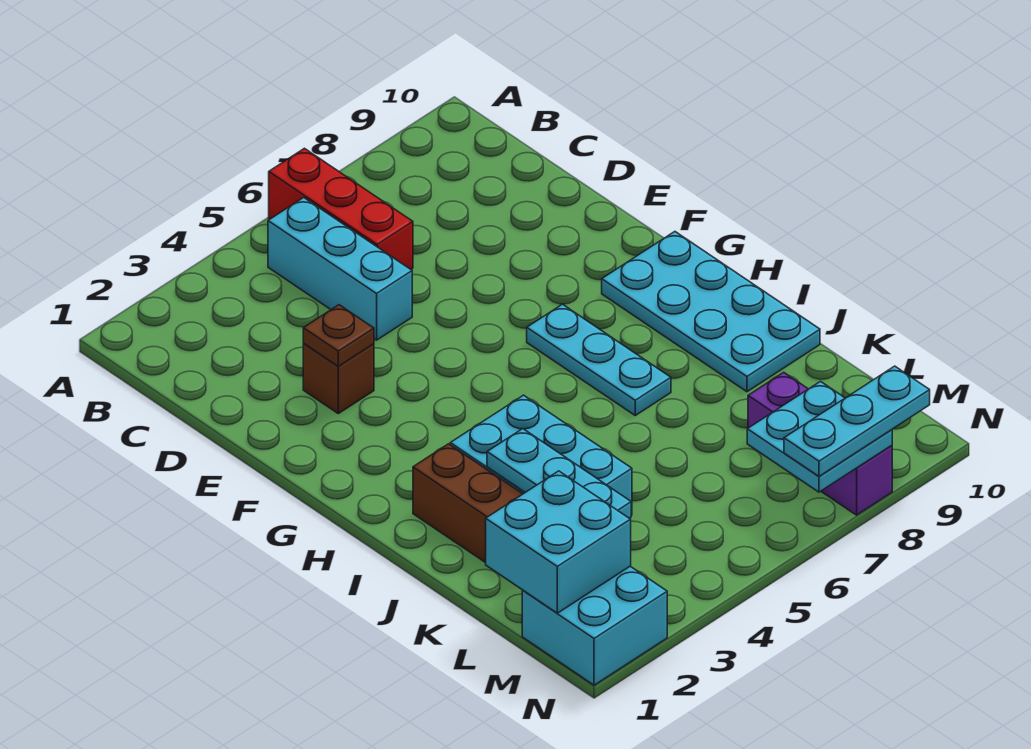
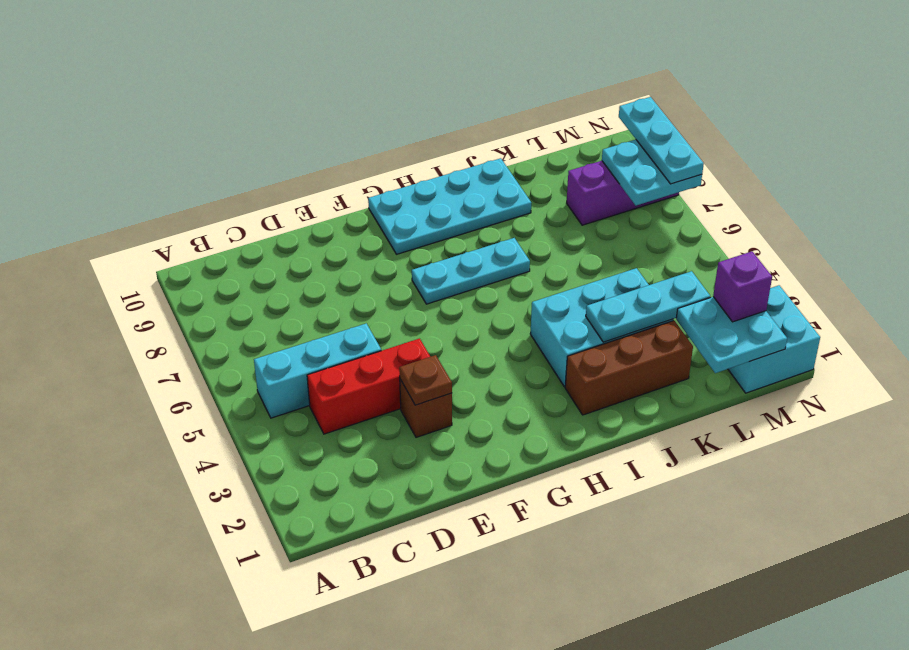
red 1x3 brick [269,148,413,269] -> red 1x3 brick moved to [307,339,430,434]
cyan 2x2 brick [486,471,631,613] -> cyan 2x2 plate [676,297,787,373]
none -> purple 1x1 brick [713,251,772,322]

